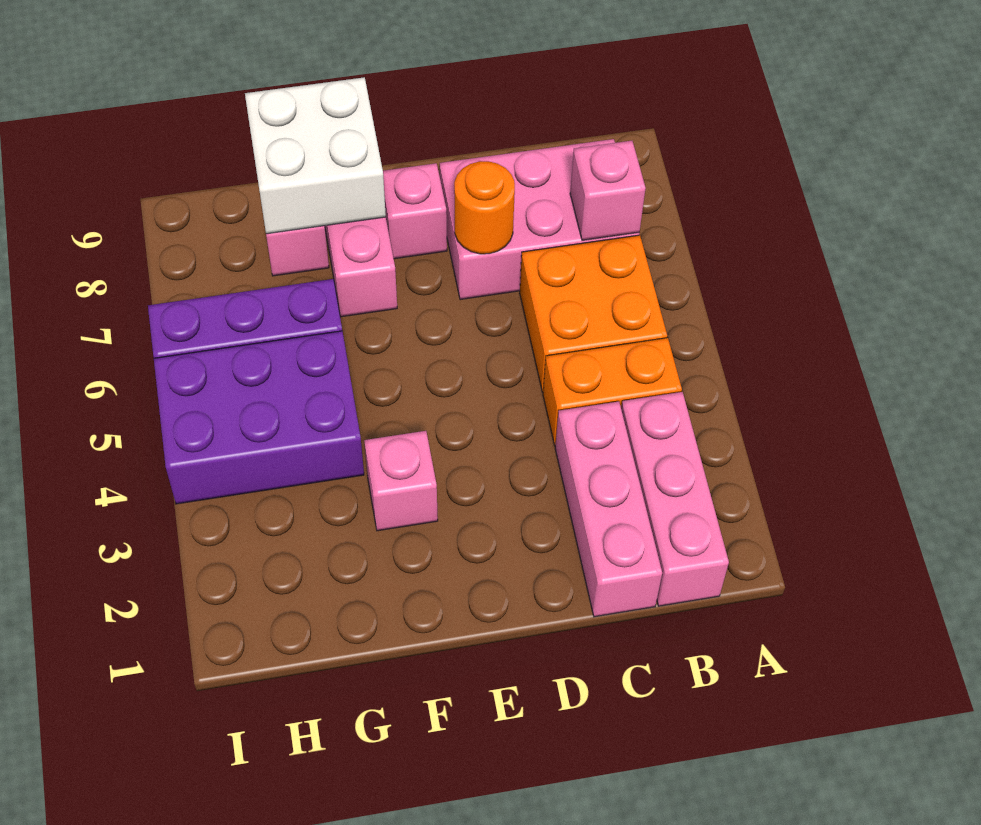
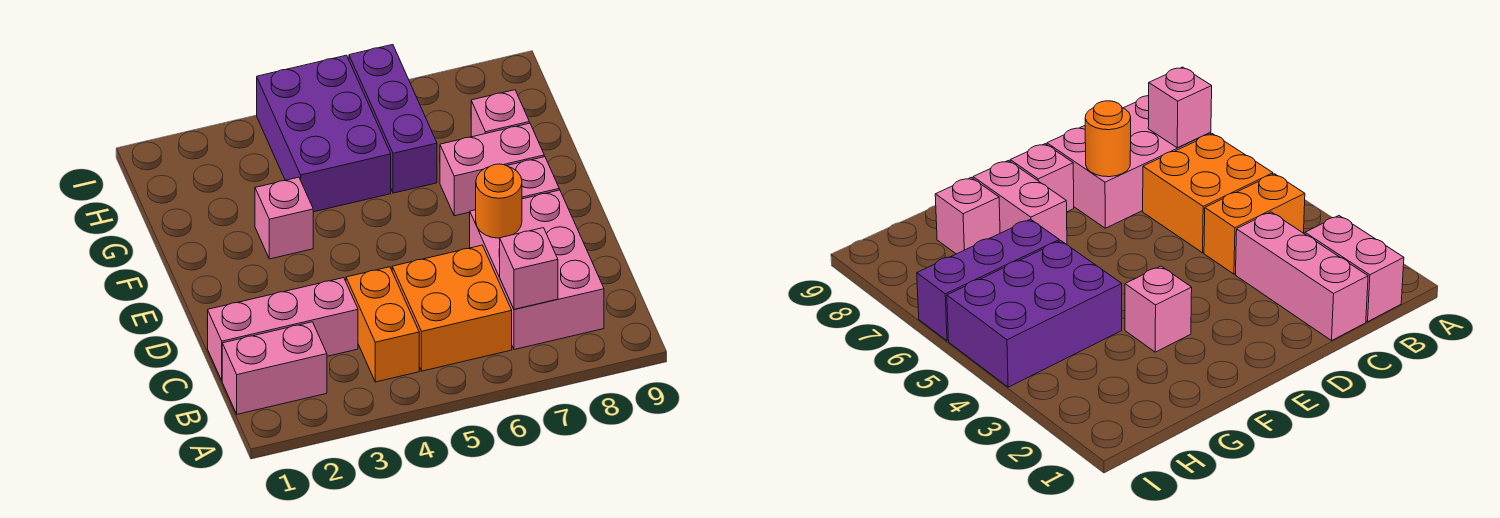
pink 1x3 brick [621,392,729,606] -> pink 1x2 brick [222,322,327,414]
white 2x2 brick [245,77,386,234] -> none

